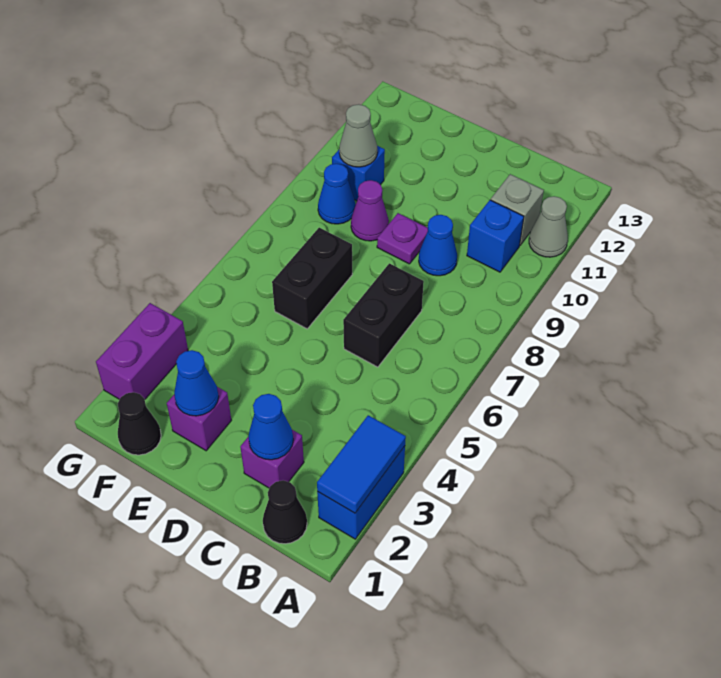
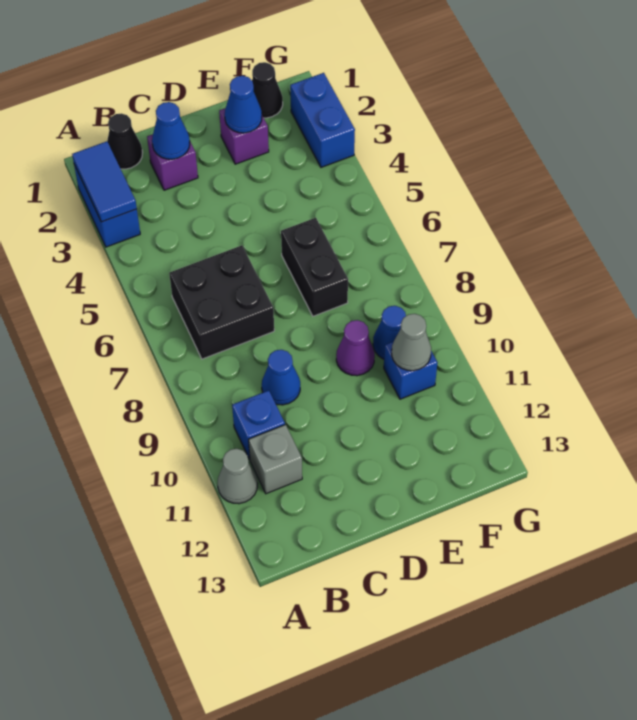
black 1x2 brick [343,263,424,367] -> black 2x2 brick [169,245,274,359]
purple 1x1 plate [377,213,428,264] -> none
purple 1x2 brick [96,303,188,400] -> blue 1x2 brick [290,73,355,167]

